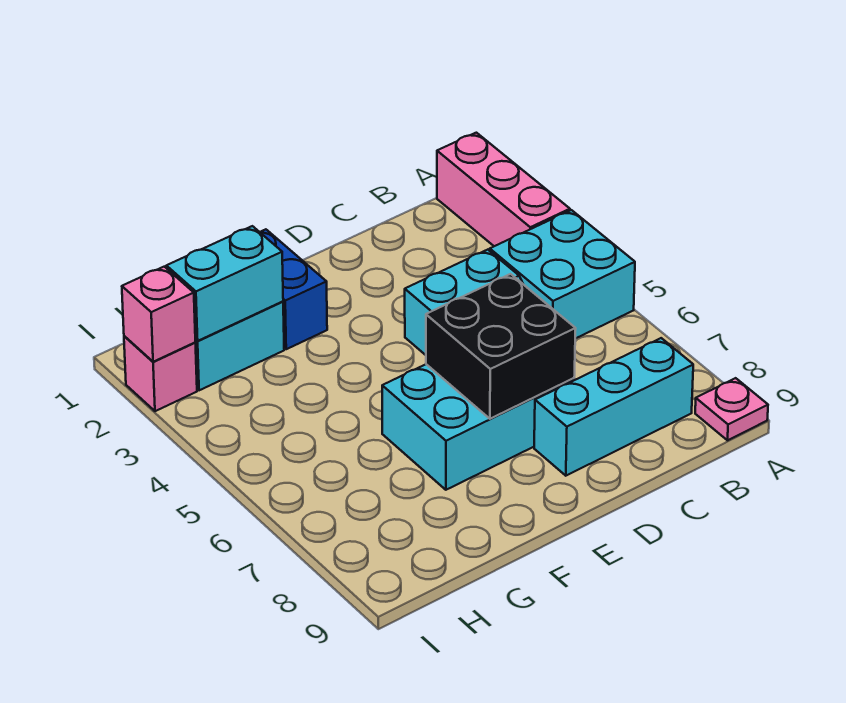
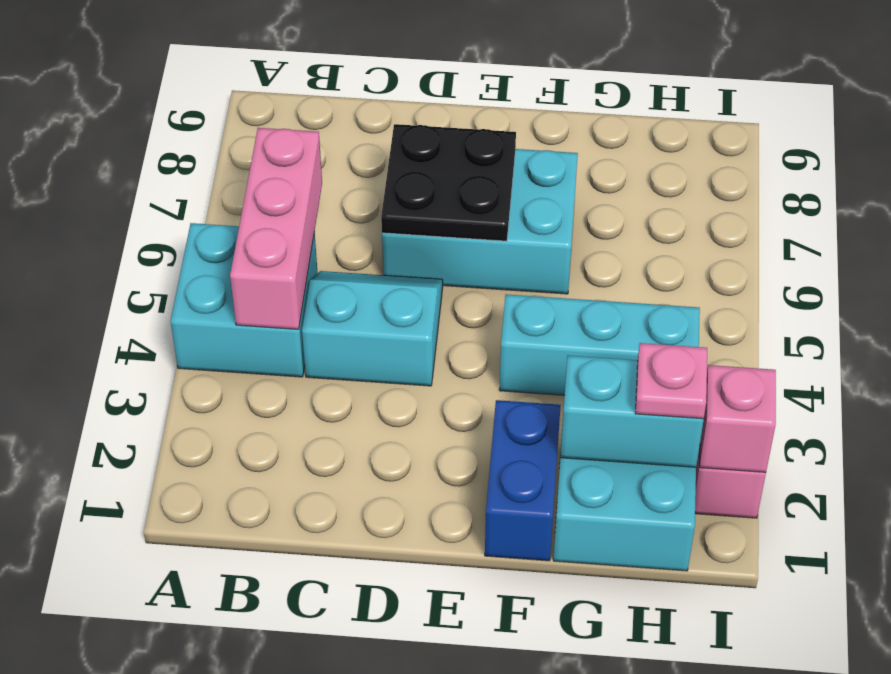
pink 1x3 brick [437,133,570,246] -> pink 1x3 brick moved to [230,128,322,329]
pink 1x1 plate [695,378,768,440] -> pink 1x1 plate moved to [635,343,707,419]
cyan 1x3 brick [534,338,693,476] -> cyan 1x3 brick moved to [499,294,700,395]
black 2x2 brick [426,274,576,419] -> black 2x2 plate [381,124,516,241]

